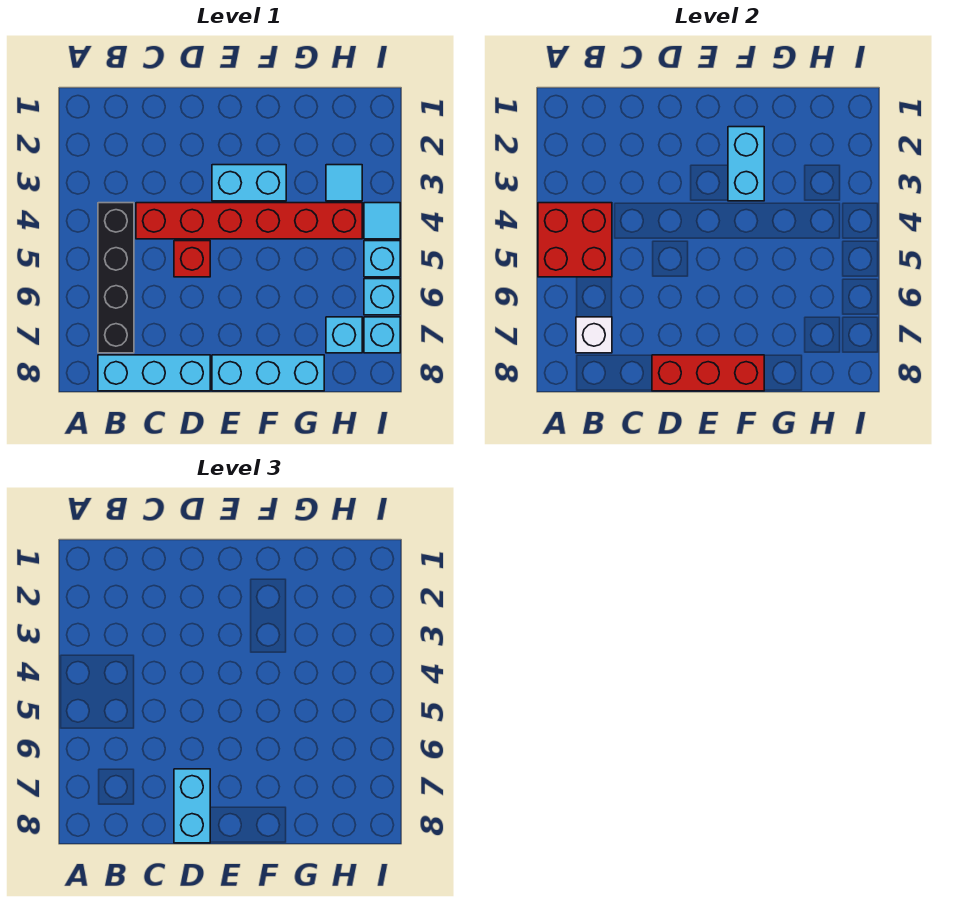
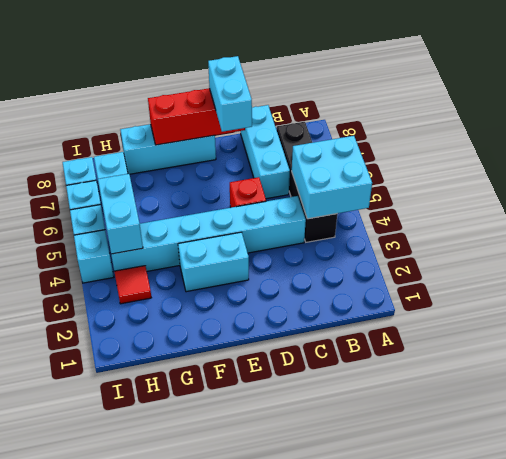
red 2x2 brick [538,203,612,277] -> cyan 2x2 brick [292,136,372,219]
white 1x1 brick [576,317,612,353] -> none
cyan 1x3 brick [98,355,210,391] -> cyan 1x3 brick turned to [241,105,290,199]
red 1x6 brick [136,203,362,239] -> cyan 1x6 brick [111,196,306,271]
cyan 1x2 brick [728,127,764,201] -> cyan 1x2 brick moved to [98,174,143,254]
cyan 1x1 tile [326,165,362,201] -> red 1x1 tile [114,266,151,304]
cyan 1x1 tile [364,203,400,239] -> cyan 1x1 brick [74,230,114,283]

